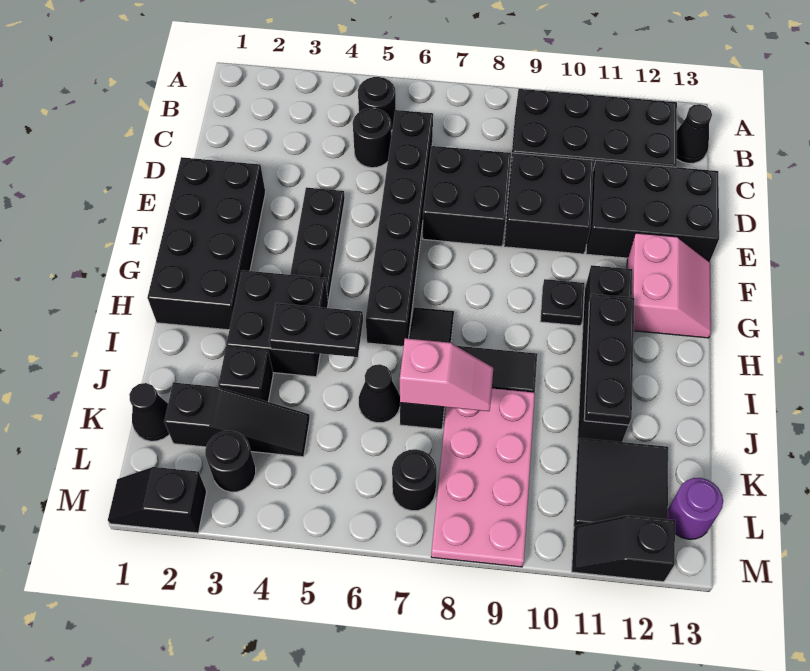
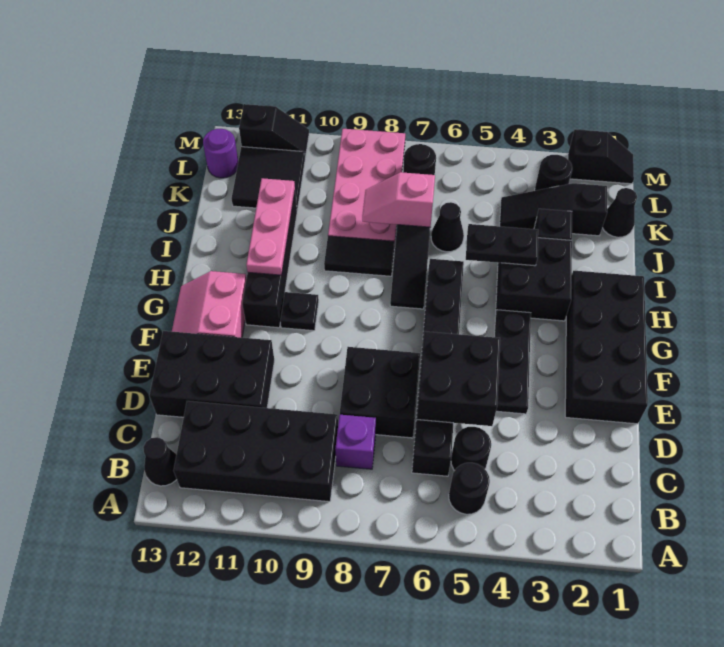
none -> purple 1x1 brick [335,415,376,469]
black 2x2 brick [504,153,594,254] -> black 2x2 brick moved to [417,331,500,426]
black 1x3 plate [584,294,634,425] -> pink 1x3 plate [246,178,295,275]

